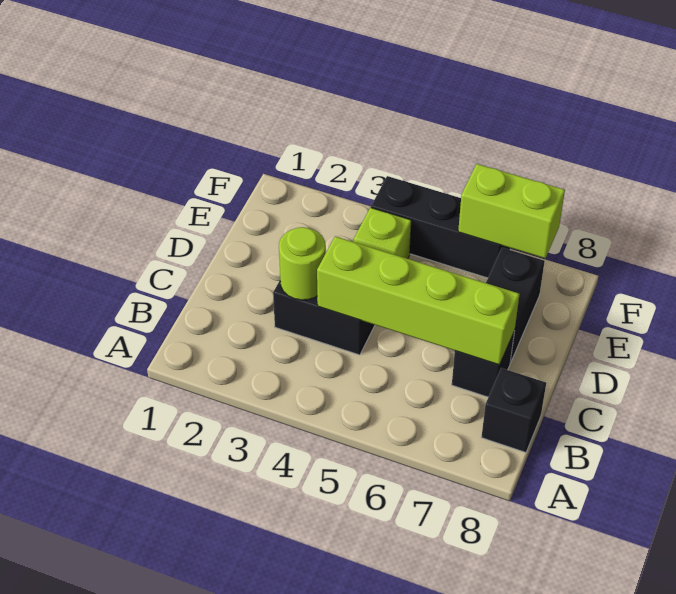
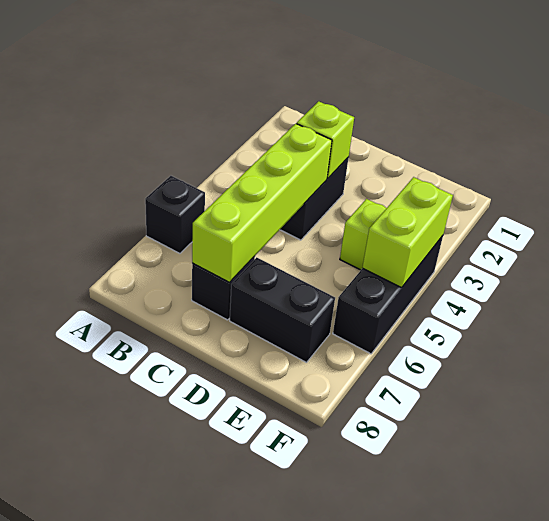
black 1x1 brick [482,368,546,452] -> black 1x1 brick moved to [145,176,205,253]
lime 1x1 round brick [279,227,326,300] -> lime 1x1 brick [297,101,354,178]
lime 1x2 brick [458,164,565,258] -> lime 1x2 brick moved to [362,177,453,287]

